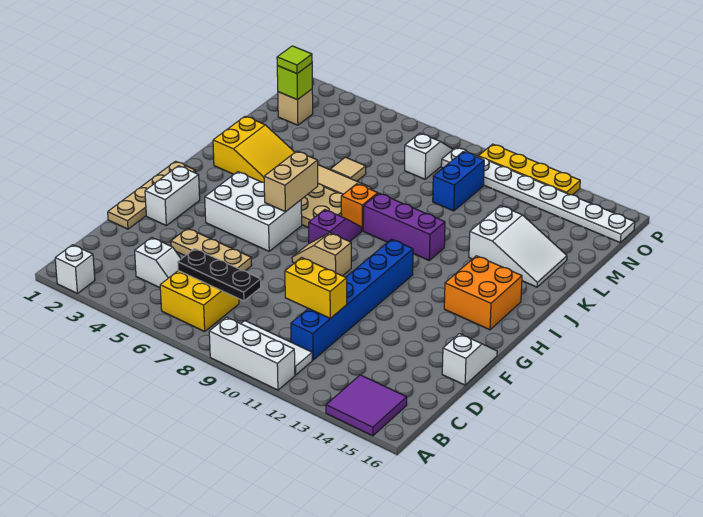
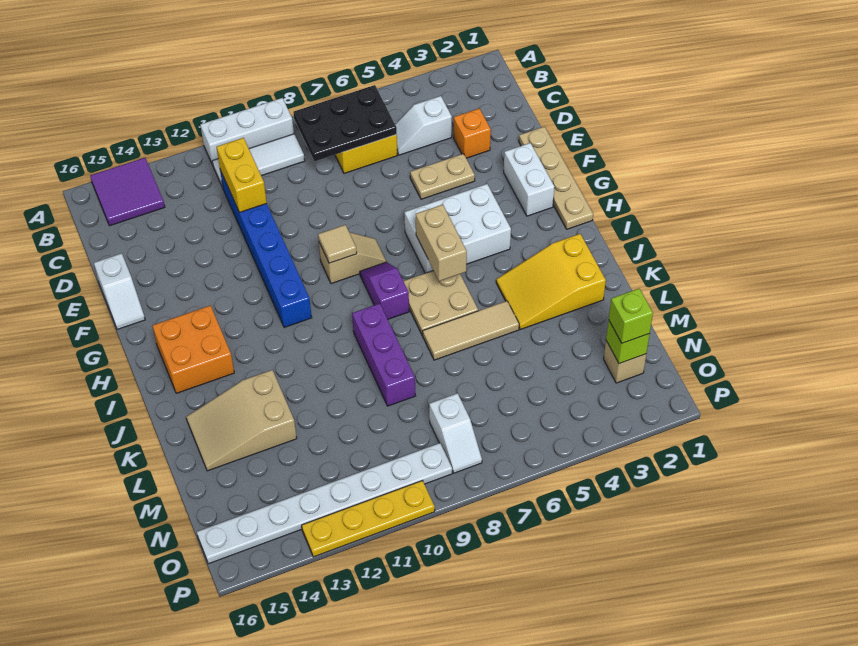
white 1x1 brick [55,245,95,293] -> none
black 1x3 plate [178,249,261,301] -> black 2x3 plate [293,85,397,161]
yellow 1x2 brick [285,258,347,318] -> yellow 1x2 brick turned to [217,138,267,212]
tan 1x3 plate [171,228,252,271] -> tan 1x2 plate [410,154,475,199]
purple 1x2 slope [309,210,362,244] -> purple 1x2 slope turned to [360,262,409,319]
orange 1x1 brick [341,184,378,231] -> orange 1x1 brick moved to [454,108,491,158]
purple 1x3 brick [363,193,445,260] -> purple 1x3 brick turned to [352,304,416,406]
white 2x3 slope [469,206,567,287] -> tan 2x3 slope [186,370,297,471]
tan 1x1 tile [330,157,366,181] -> tan 1x1 tile moved to [318,225,357,263]
blue 1x2 brick [433,152,484,211] -> none
lime 1x1 tile [277,46,312,74] -> lime 1x1 brick [609,289,653,343]

